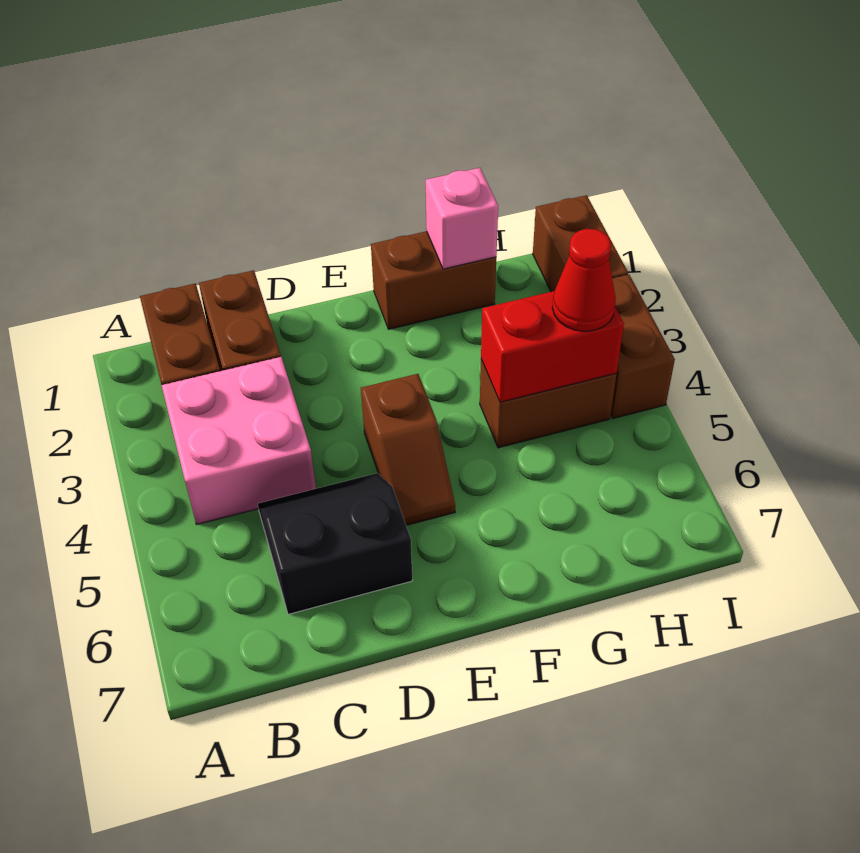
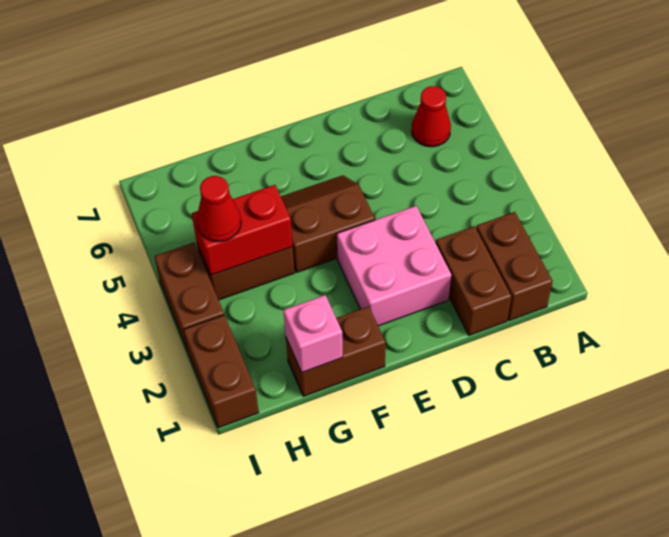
pink 2x2 brick [162,357,316,525] -> pink 2x2 brick moved to [337,206,451,326]
none -> red 1x1 cone [412,86,451,147]
black 2x2 slope [258,473,413,614] -> none
brown 1x2 slope [361,374,455,525] -> brown 2x2 slope [281,175,375,272]

